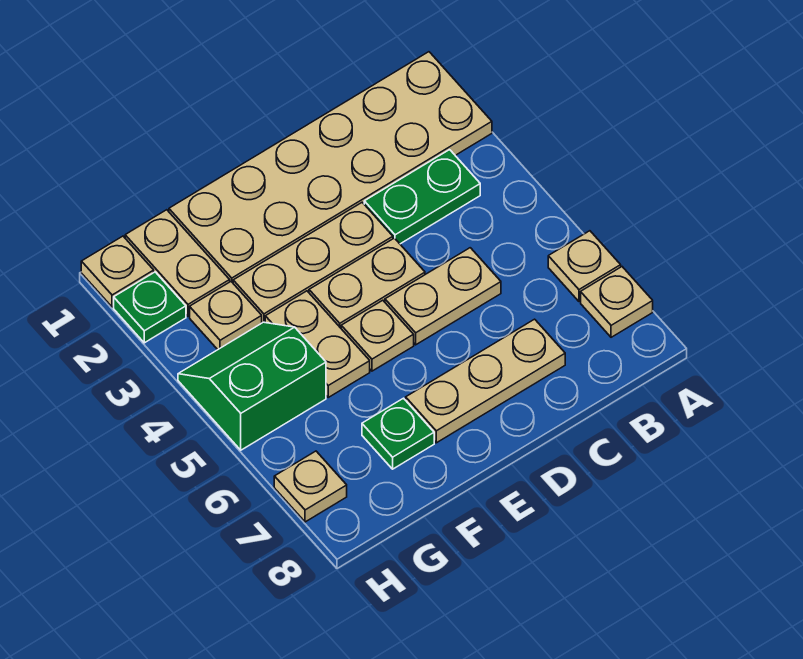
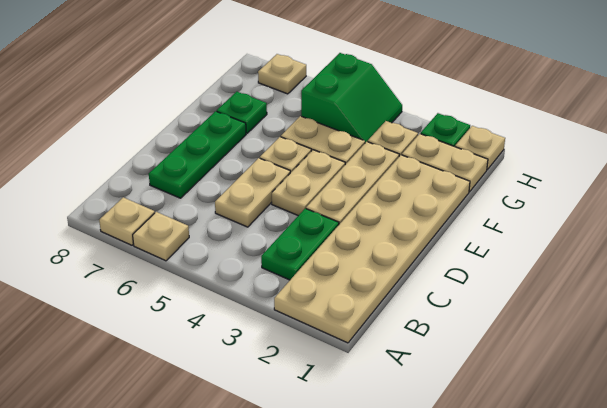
tan 1x3 plate [406,319,565,443] -> green 1x3 plate [149,111,246,198]

